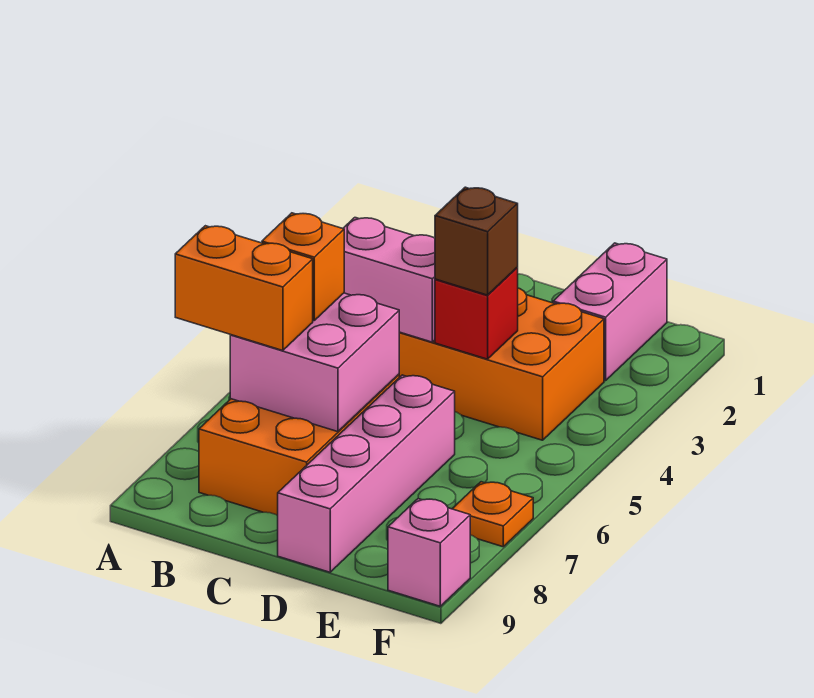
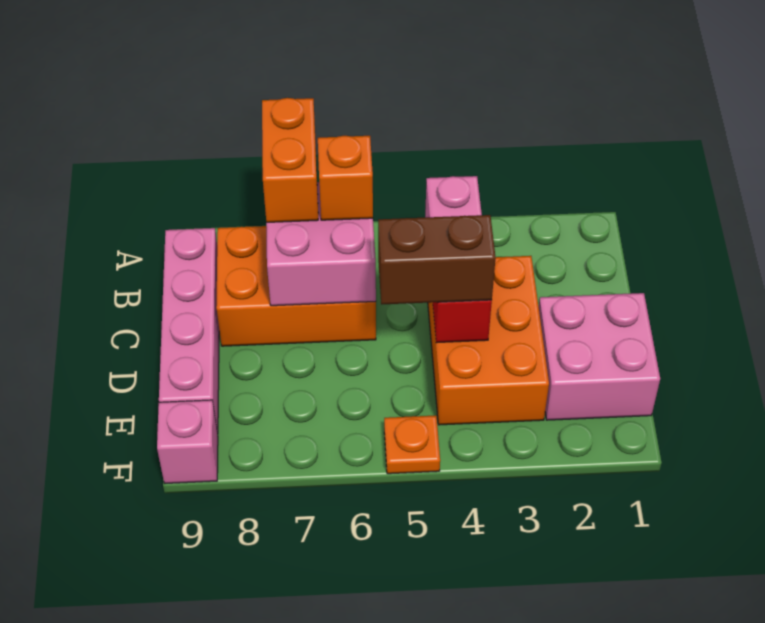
brown 1x1 brick [435,187,518,295] -> brown 1x2 brick [378,215,496,304]
pink 1x4 brick [278,375,455,572] -> pink 1x4 brick turned to [159,228,219,433]
pink 1x2 brick [553,243,667,381] -> pink 2x2 brick [539,293,660,420]
orange 1x1 plate [452,482,533,547] -> orange 1x1 plate moved to [384,415,440,474]

